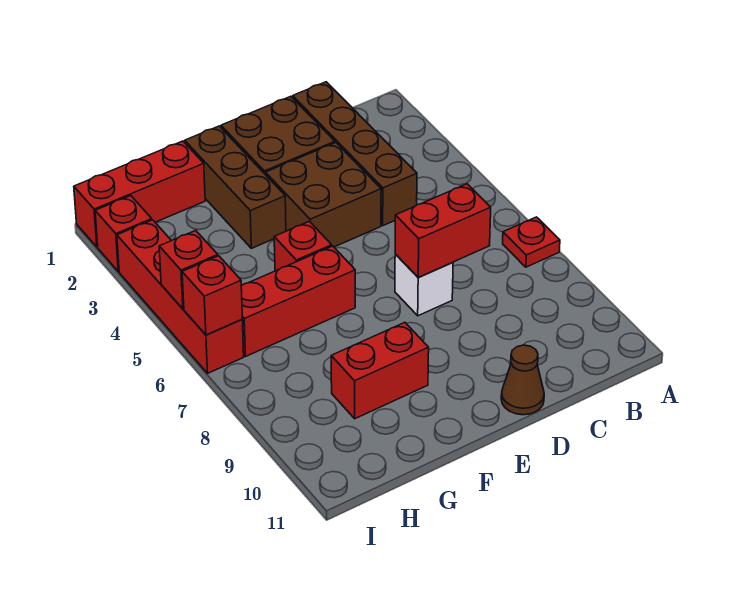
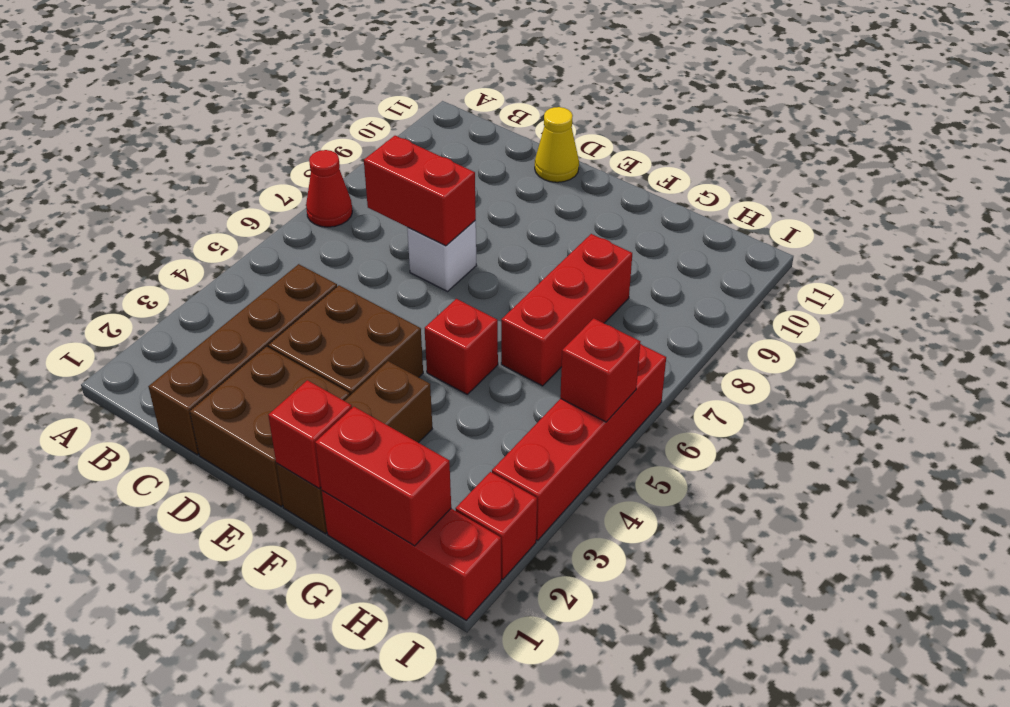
red 1x1 plate [503,217,560,267] -> red 1x1 cone [306,150,352,227]
brown 1x1 cone [501,345,544,415] -> yellow 1x1 cone [535,107,579,182]
red 1x3 brick [241,246,355,357] -> red 1x3 brick turned to [501,234,632,386]
red 1x2 brick [331,323,429,419] -> red 1x2 brick moved to [315,407,451,546]
red 1x1 brick [182,256,242,335] -> red 1x1 brick moved to [268,380,352,489]

